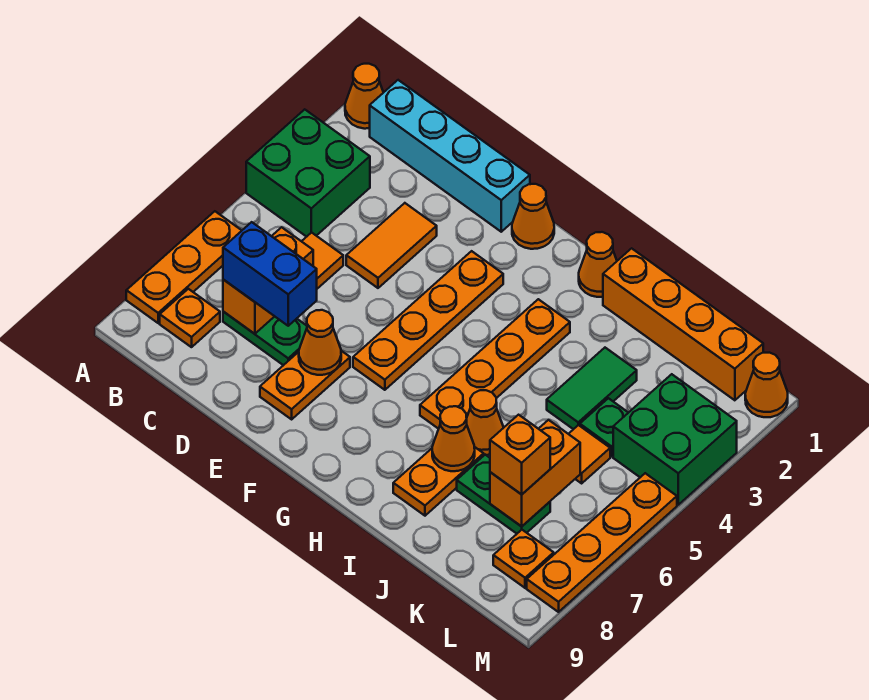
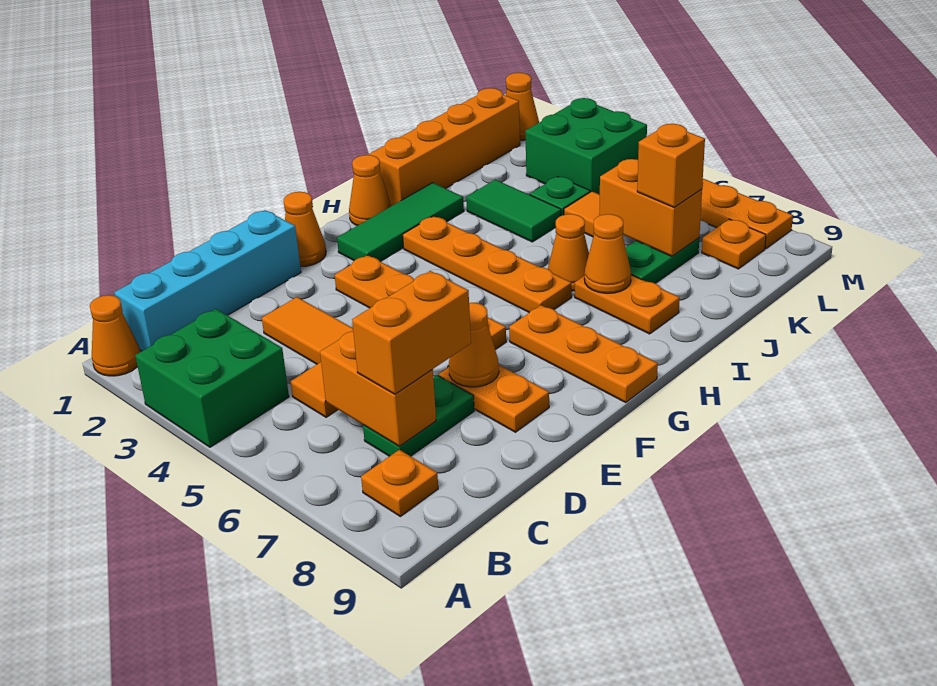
orange 1x3 plate [126,211,242,323] -> orange 1x3 plate moved to [509,305,658,403]
blue 1x2 brick [223,222,317,326] -> orange 1x2 brick [352,271,471,394]
none -> green 1x3 tile [337,183,464,262]

